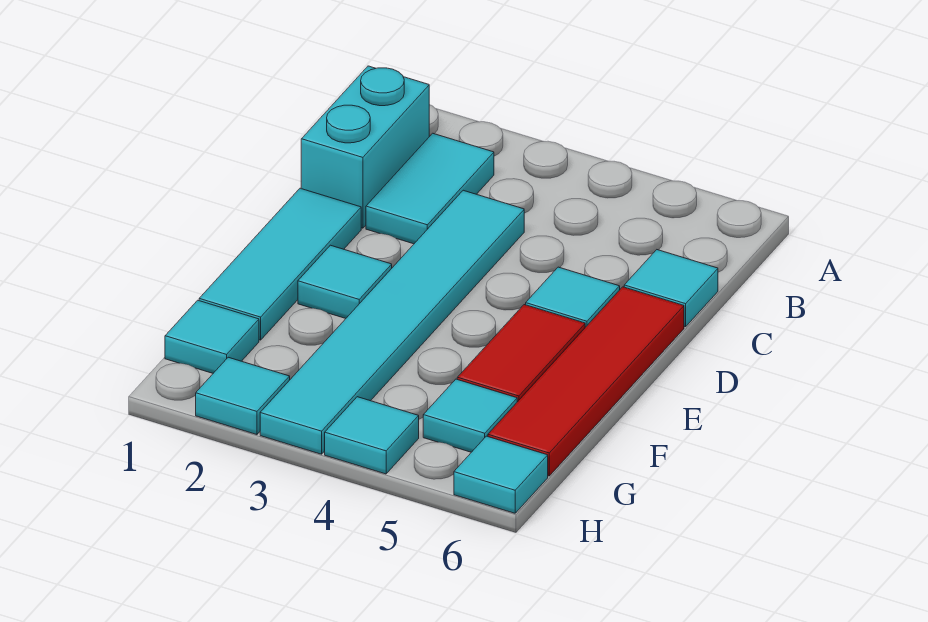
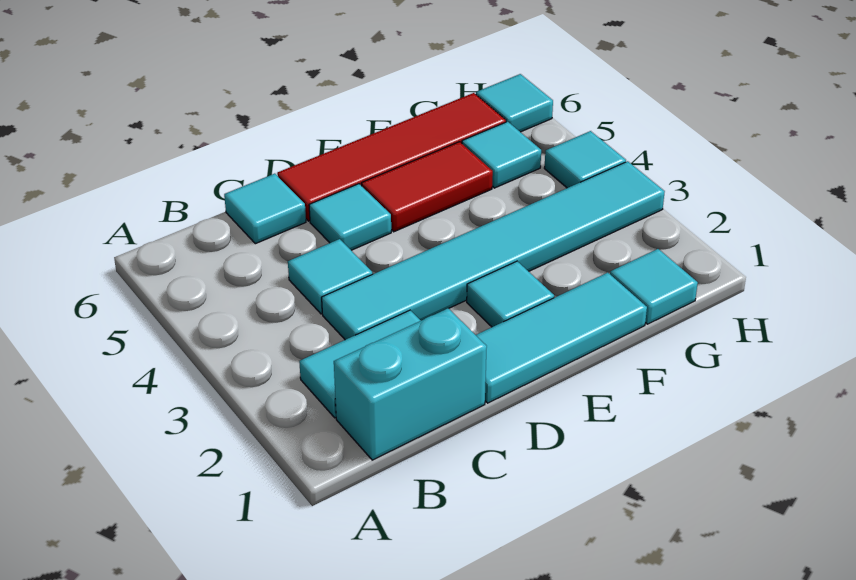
cyan 1x1 tile [196,357,290,435] -> cyan 1x1 tile moved to [288,239,373,314]

